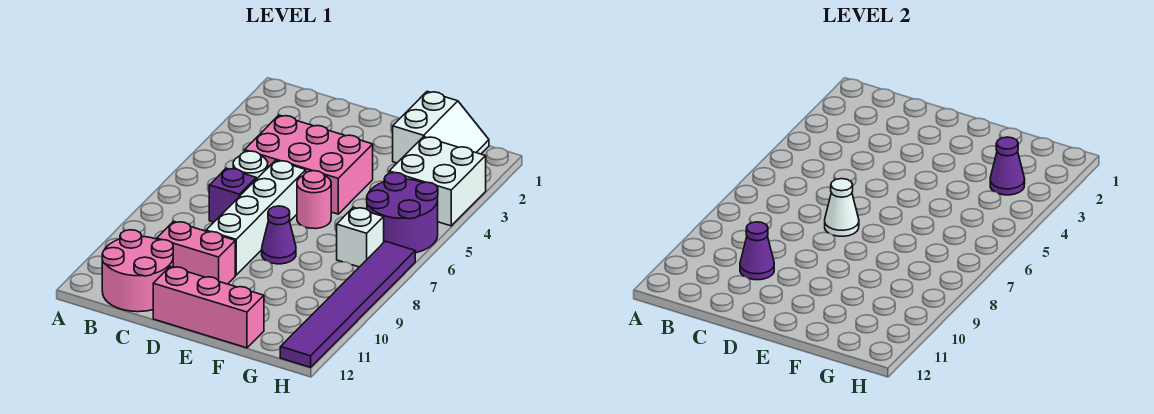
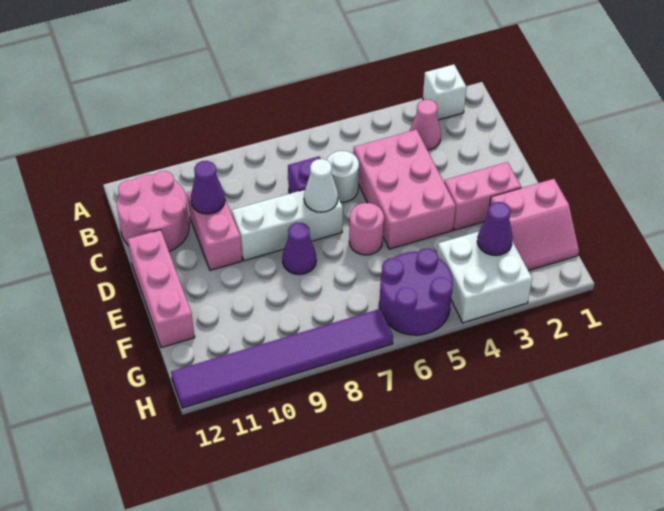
none -> pink 1x1 cone [410,100,441,150]
white 1x4 brick [206,160,306,275] -> white 1x3 brick [232,190,343,261]
none -> pink 1x2 brick [444,162,521,230]
white 2x2 slope [393,92,489,163] -> pink 2x2 slope [490,179,579,271]
white 1x1 brick [337,207,384,267] -> white 1x1 brick moved to [423,65,467,120]

